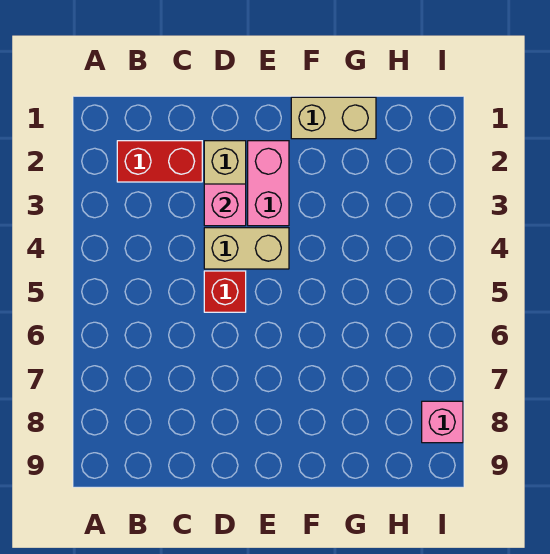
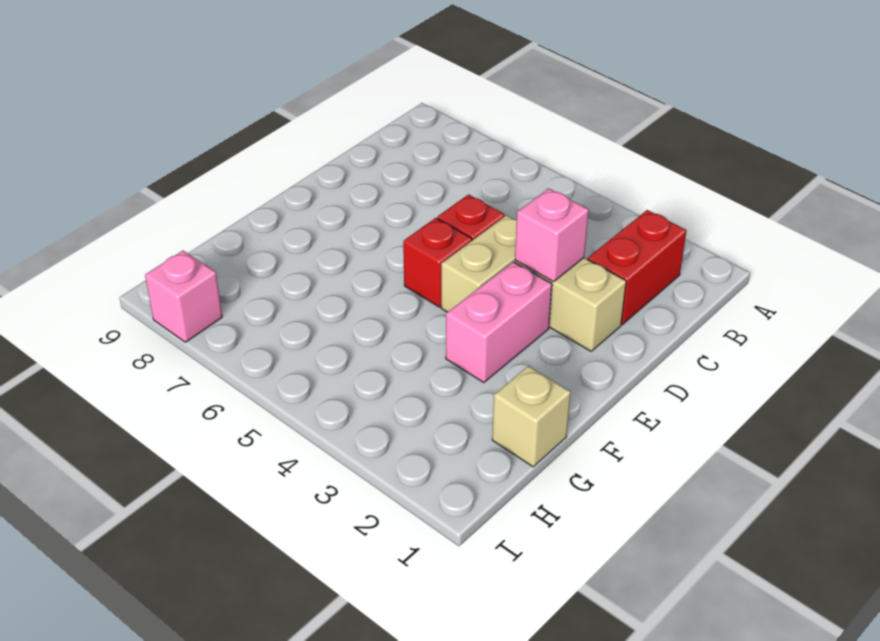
pink 1x2 brick [248,141,289,226] -> pink 1x2 brick turned to [446,262,552,383]
none -> red 1x1 brick [403,218,472,307]
tan 1x2 brick [291,97,376,139] -> tan 1x1 brick [492,366,571,467]

